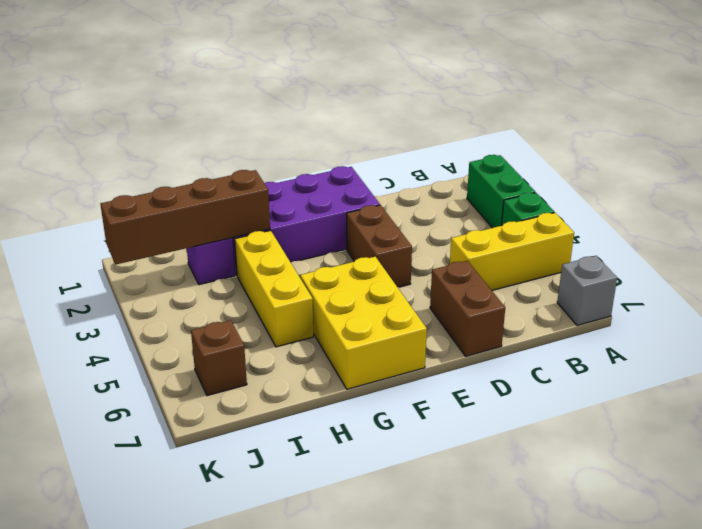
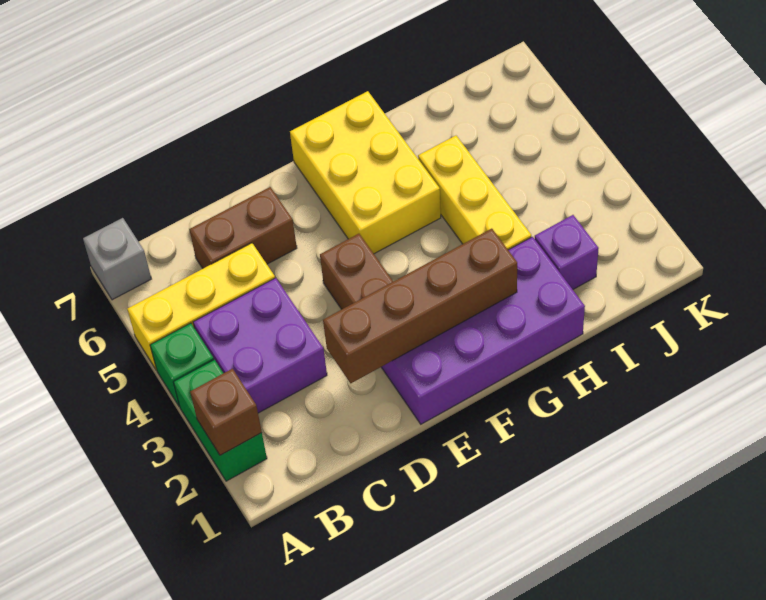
none -> purple 2x2 brick [193,278,327,413]
brown 1x2 brick [430,261,505,356] -> brown 1x2 brick turned to [189,187,297,268]
brown 1x4 brick [101,170,270,265] -> brown 1x4 brick moved to [323,229,517,383]
brown 1x1 brick [191,320,247,396] -> brown 1x1 brick moved to [190,369,262,455]

